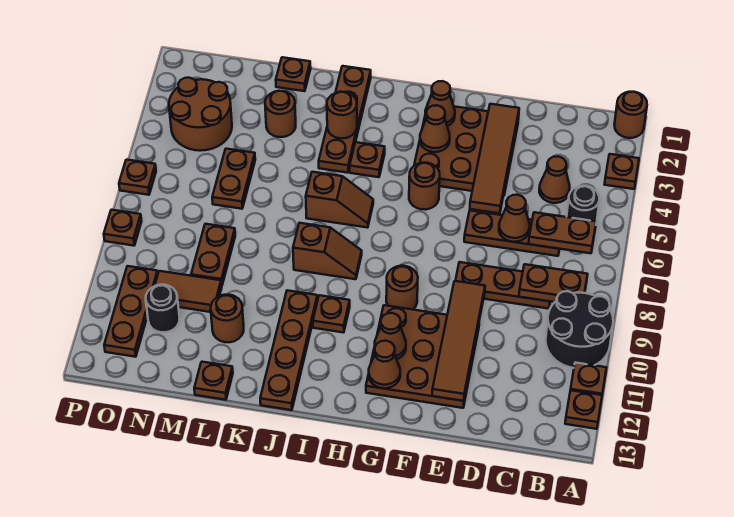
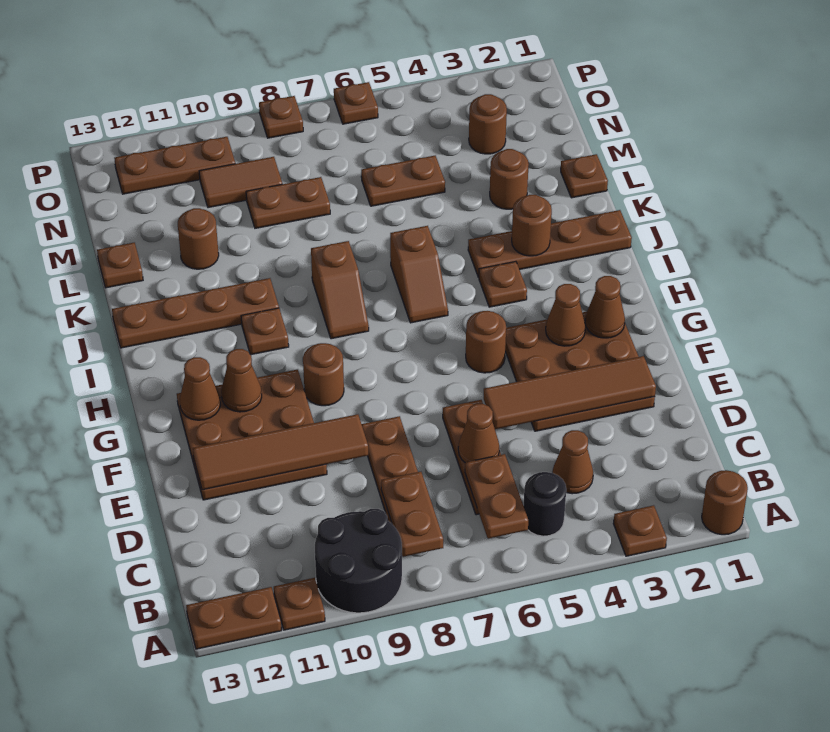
brown 1x1 plate [565,390,602,429] -> brown 1x2 plate [186,587,282,649]
brown 1x2 tile [155,271,222,312] -> brown 1x2 tile turned to [199,157,282,208]
brown 2x2 round brick [169,78,232,151] -> brown 1x1 round brick [469,94,507,154]
black 1x1 round brick [146,285,180,332] -> none

